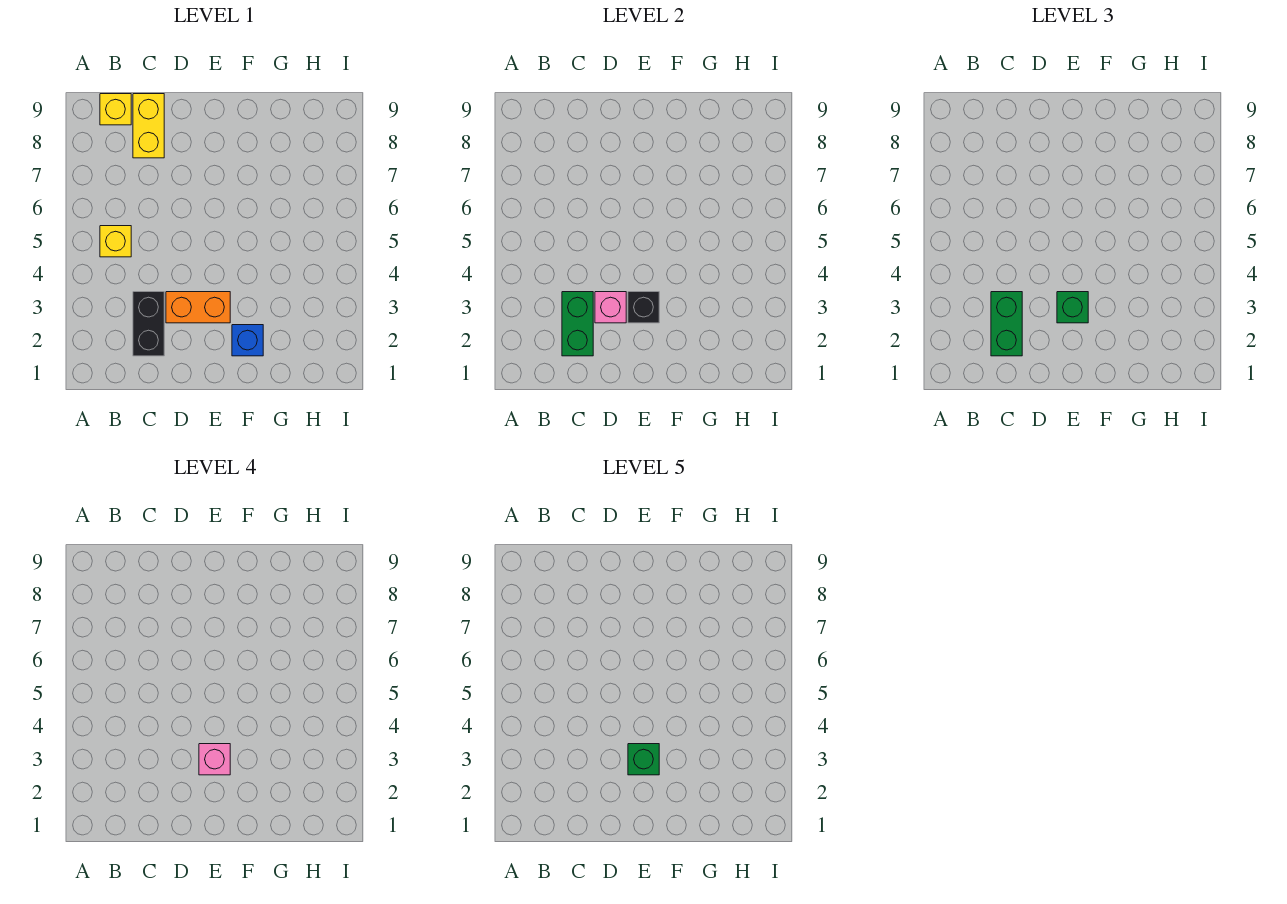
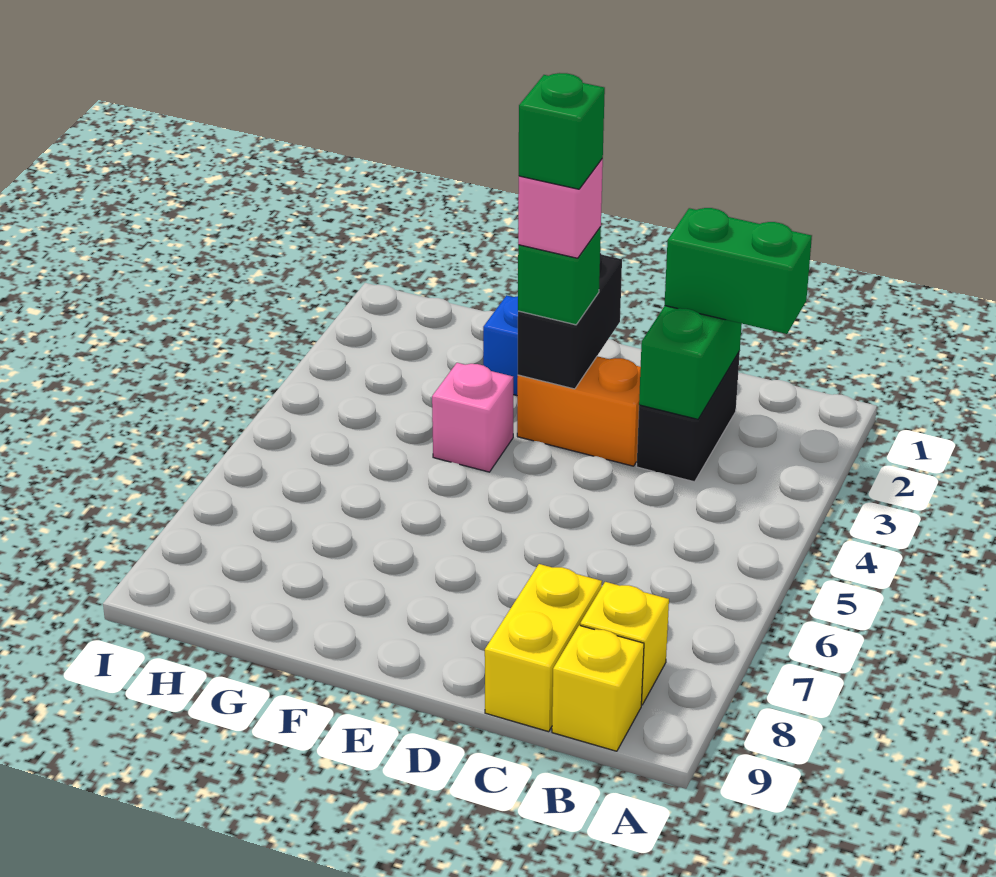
yellow 1x1 brick [100,226,131,257] -> yellow 1x1 brick moved to [580,582,669,705]
green 1x2 brick [991,292,1022,356] -> green 1x2 brick turned to [665,208,812,334]
pink 1x1 brick [595,292,626,323] -> pink 1x1 brick moved to [432,363,513,472]
black 1x1 brick [628,292,659,323] -> black 1x2 brick [518,253,622,389]

